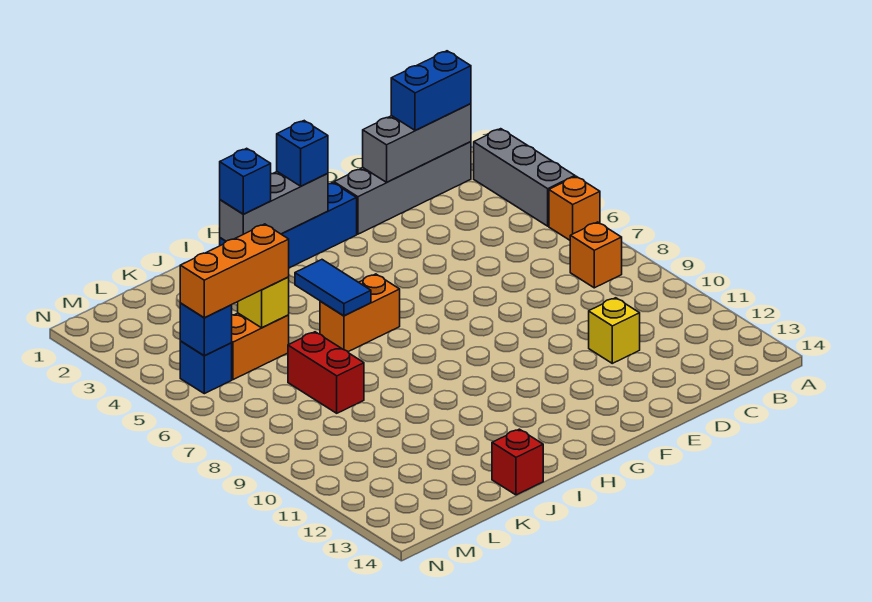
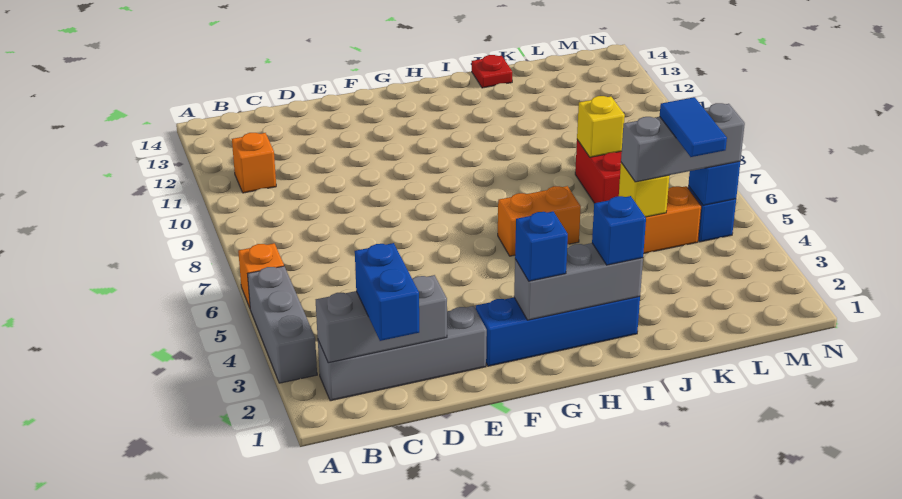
blue 1x2 brick [391,51,471,131] -> blue 1x2 brick turned to [355,243,419,341]
orange 1x1 brick [570,222,622,288] -> orange 1x1 brick moved to [232,133,276,193]
yellow 1x1 brick [589,298,640,363] -> yellow 1x1 brick moved to [577,96,625,157]
blue 1x2 tile [295,260,371,316] -> blue 1x2 tile moved to [660,97,727,157]
red 1x1 brick [492,429,543,495] -> red 1x1 plate [472,55,512,88]
orange 1x3 brick [180,224,289,318] -> grey 1x3 brick [621,103,745,182]

